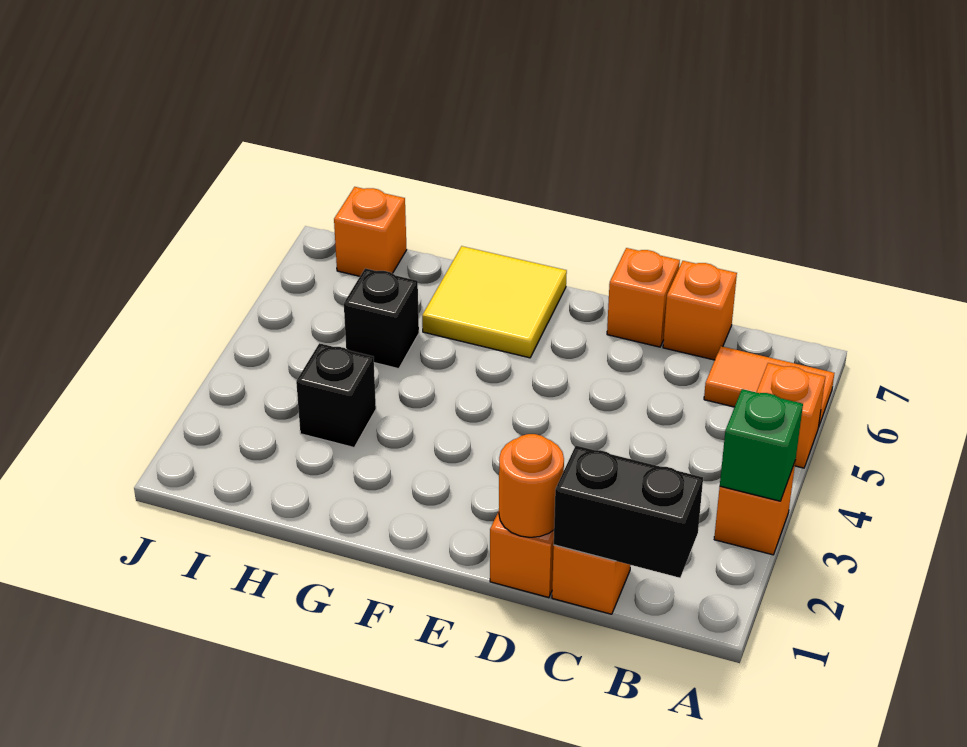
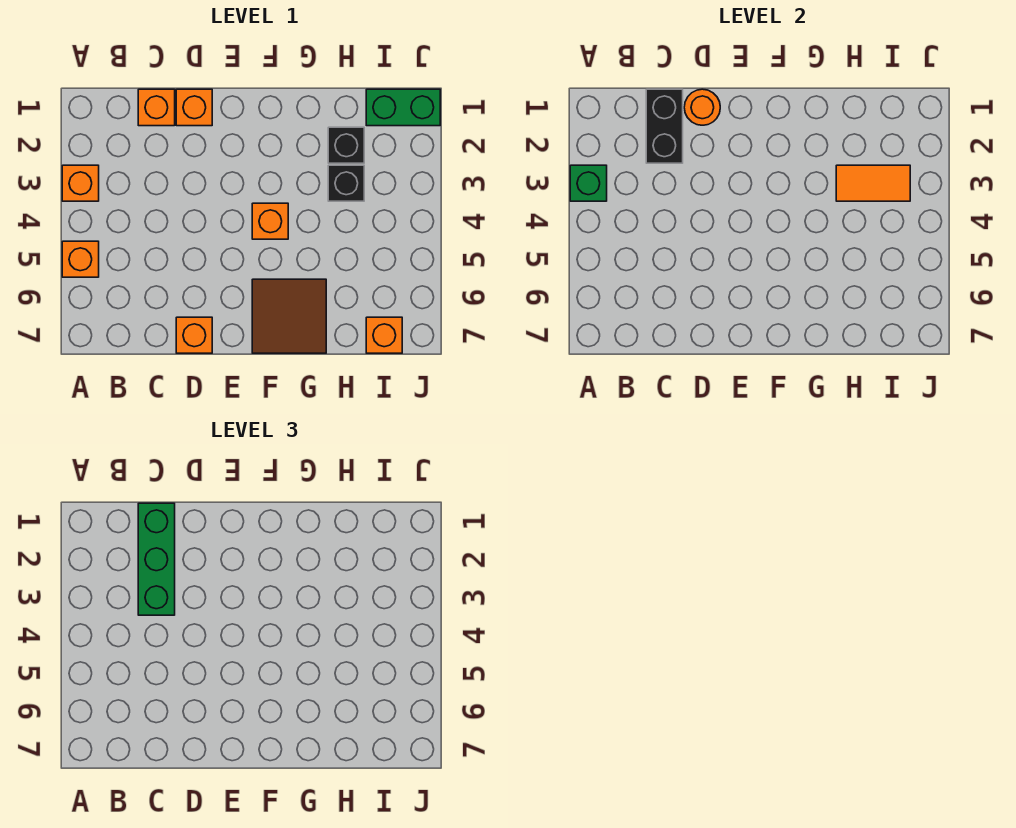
orange 1x2 tile [704,346,834,425] -> orange 1x2 tile moved to [836,165,910,201]
black 1x2 brick [554,446,703,578] -> black 1x2 brick turned to [646,89,683,163]
none -> green 1x3 brick [138,503,175,615]
orange 1x1 brick [663,261,737,360] -> orange 1x1 brick moved to [252,203,288,239]
yellow 2x2 tile [422,246,567,358] -> brown 2x2 tile [252,279,326,353]
black 1x1 brick [344,268,419,369] -> black 1x1 brick moved to [328,127,364,163]
none -> green 1x2 brick [366,89,440,126]

